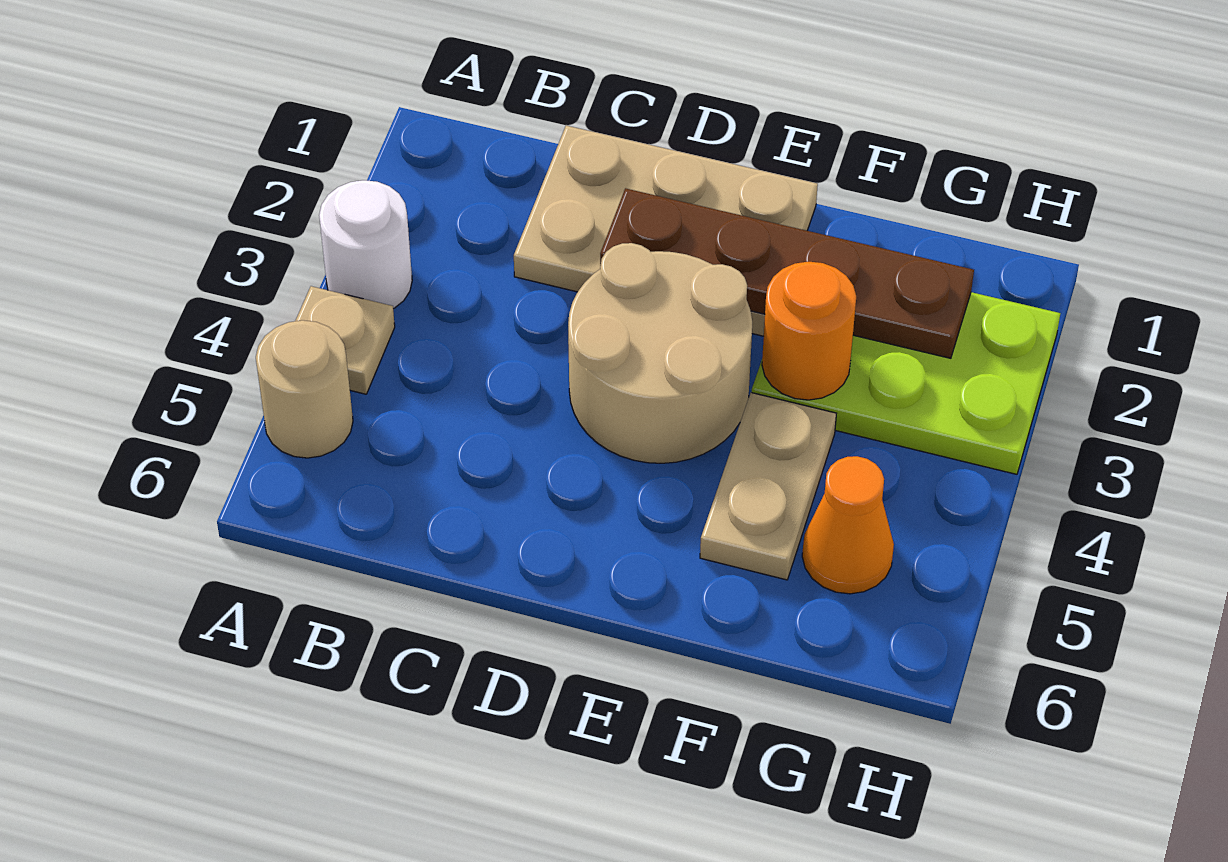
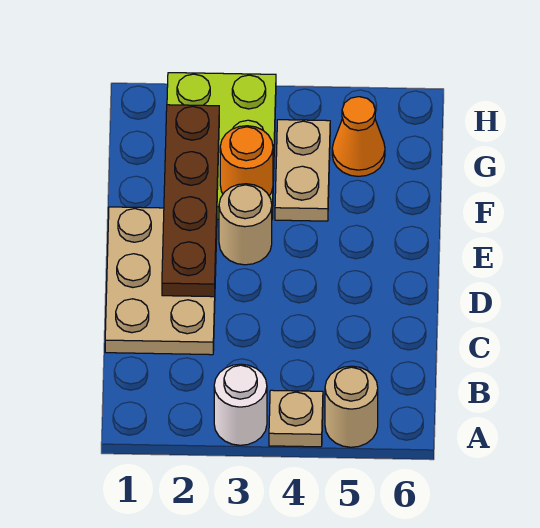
tan 2x2 round brick [568,243,752,463] -> tan 1x1 round brick [219,184,272,265]
tan 1x2 plate [700,393,836,580] -> tan 1x2 plate turned to [275,120,330,221]

